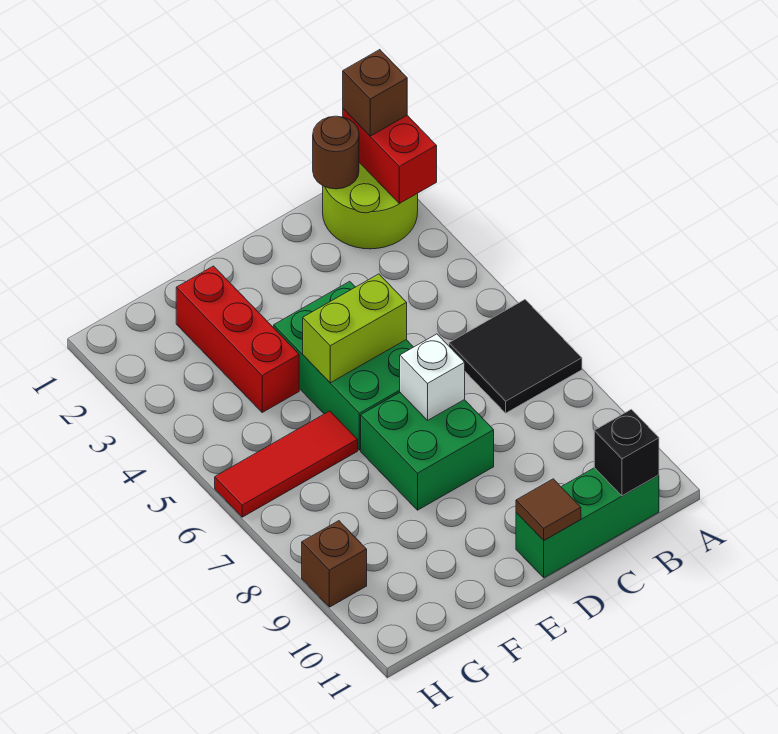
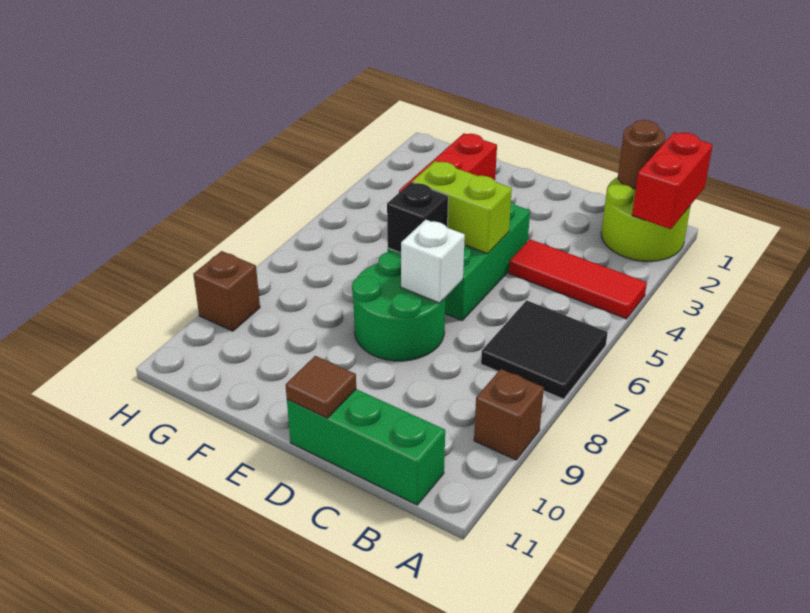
brown 1x1 brick [343,50,407,136] -> brown 1x1 brick moved to [474,369,544,460]
black 1x1 brick [594,409,659,496] -> black 1x1 brick moved to [387,182,448,253]
green 2x2 brick [361,393,494,510] -> green 2x2 round brick [352,252,445,361]
red 1x3 tile [215,411,358,517] -> red 1x3 tile moved to [509,239,647,319]

